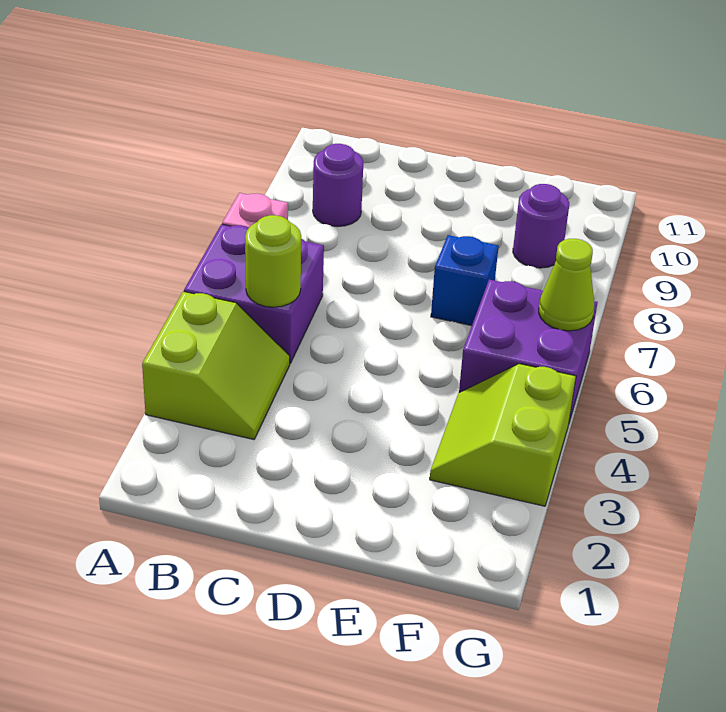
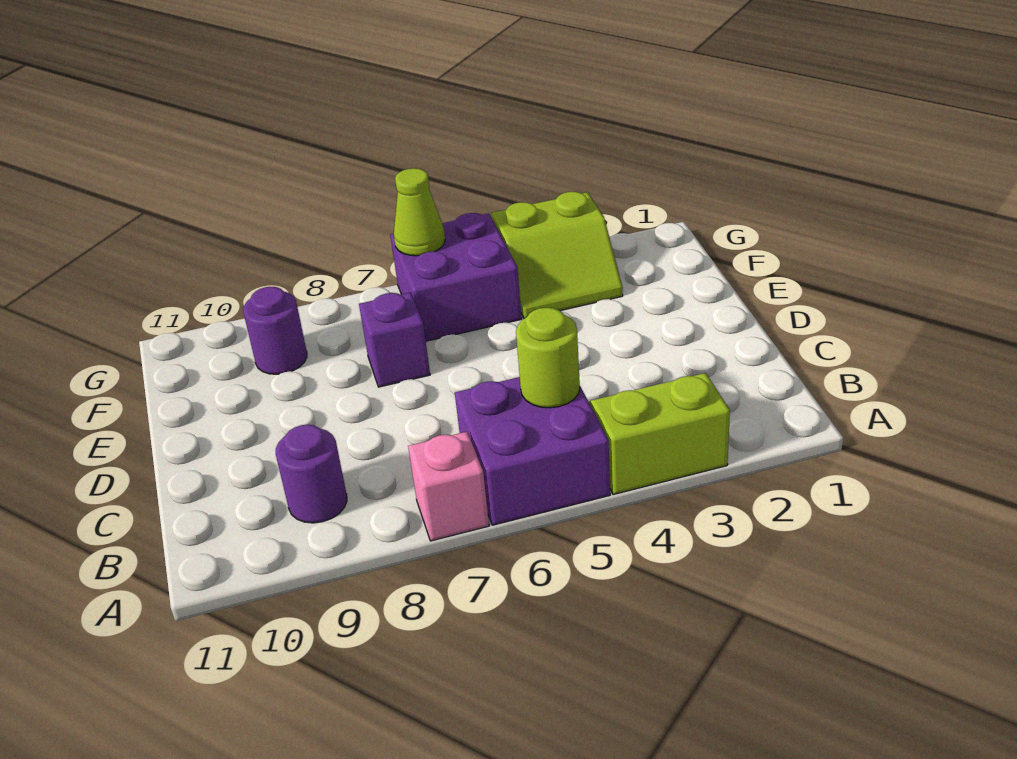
blue 1x1 brick [431,235,499,326] -> purple 1x1 brick [359,292,430,387]

